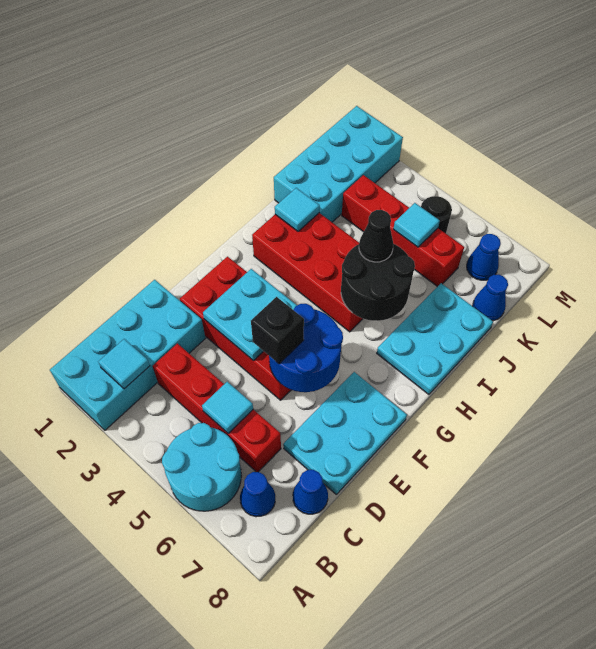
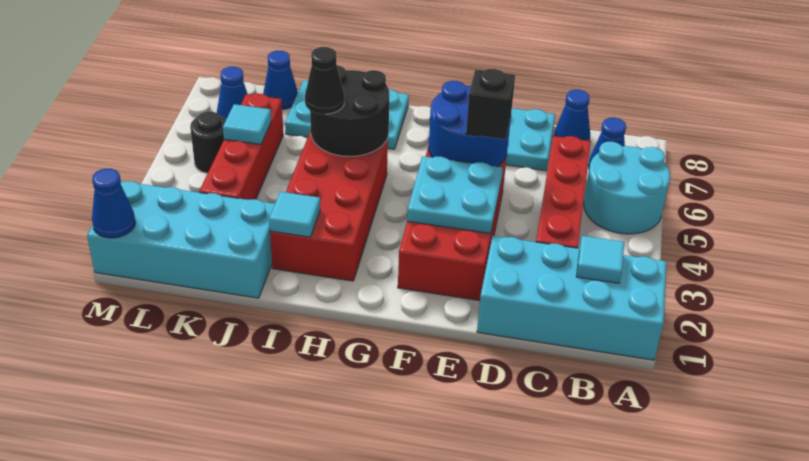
cyan 1x1 tile [202,382,253,434] -> none
none -> blue 1x1 cone [92,169,136,238]

